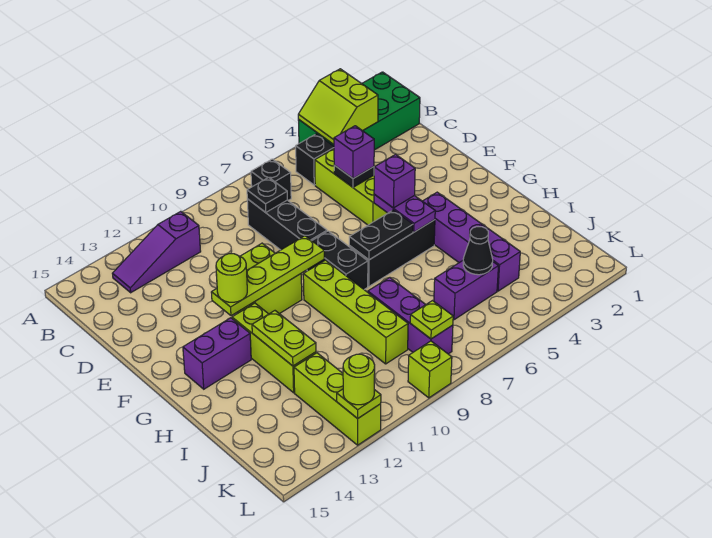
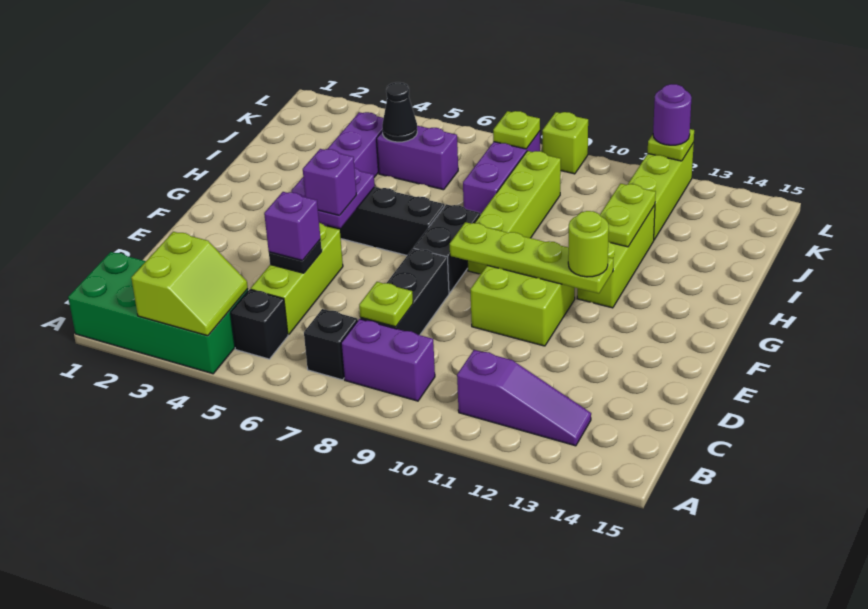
black 1x1 plate [247,177,287,212] -> lime 1x1 plate [359,282,413,327]
black 1x2 plate [349,210,413,260] -> none
purple 1x2 brick [183,318,251,389] -> purple 1x2 brick moved to [341,319,435,401]
lime 1x1 round brick [343,354,375,405] -> purple 1x1 round brick [653,84,691,145]

